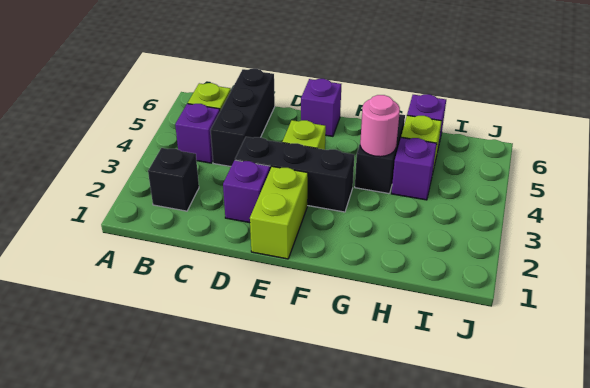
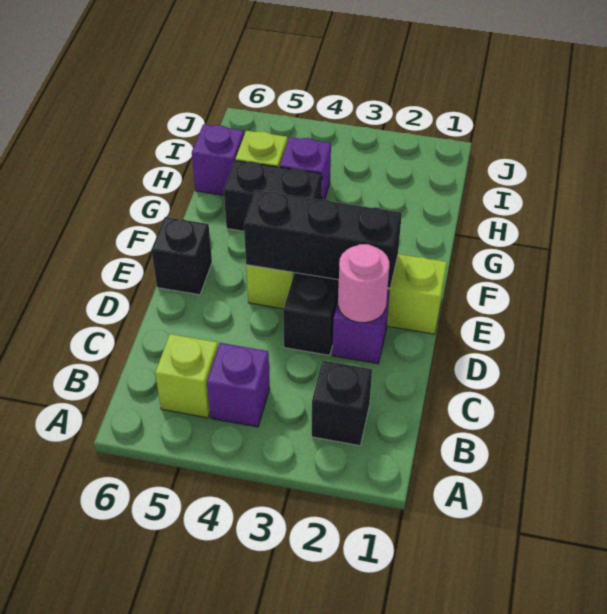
black 1x3 brick [210,69,275,166] -> black 1x3 brick moved to [244,190,402,288]
purple 1x1 brick [301,79,341,136] -> black 1x1 brick [151,217,212,295]
pink 1x1 round brick [360,95,400,157] -> pink 1x1 round brick moved to [338,244,389,323]

